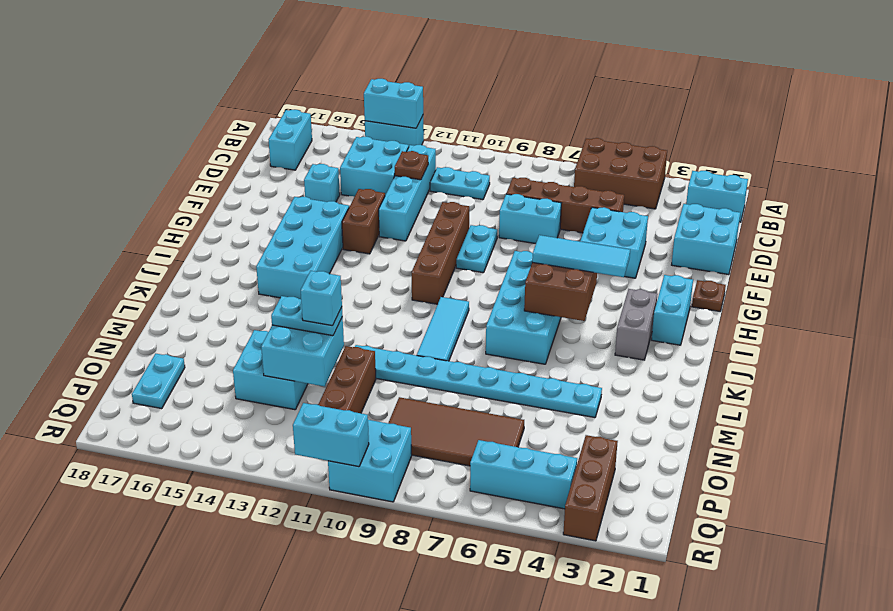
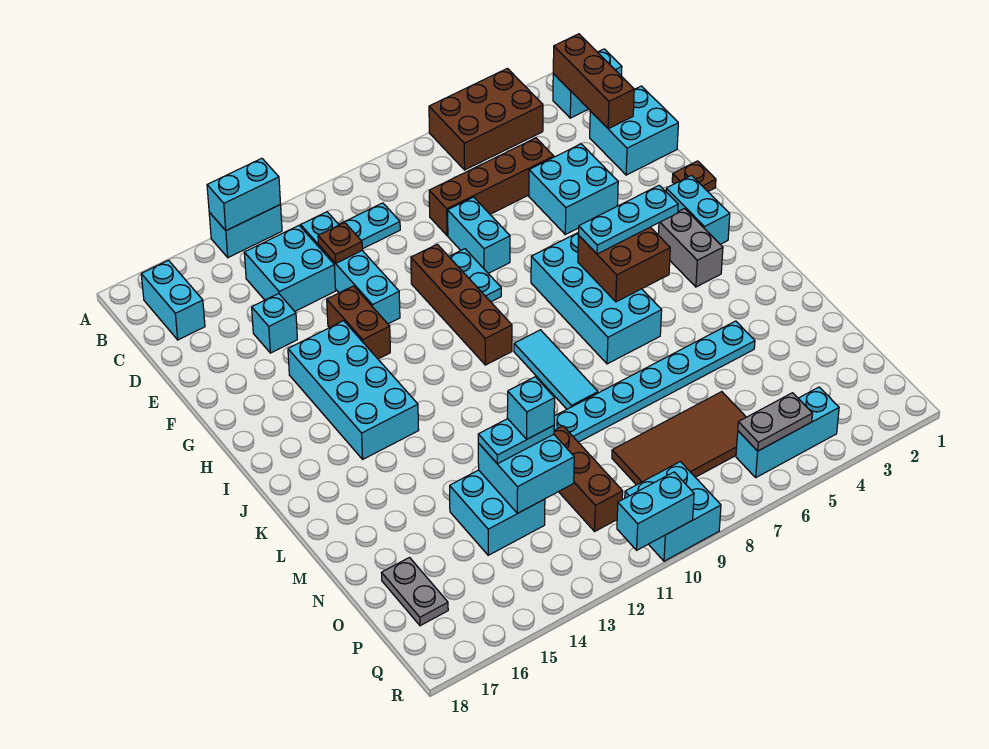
cyan 1x2 brick [499,194,561,244] -> cyan 1x2 brick turned to [448,197,510,273]
cyan 1x3 tile [532,235,630,277] -> cyan 1x3 plate [578,185,678,254]
cyan 1x2 plate [132,354,185,409] -> grey 1x2 plate [382,558,448,626]
brown 1x3 brick [563,435,618,541] -> brown 1x3 brick moved to [553,34,634,129]
none -> grey 1x2 plate [738,393,813,451]

